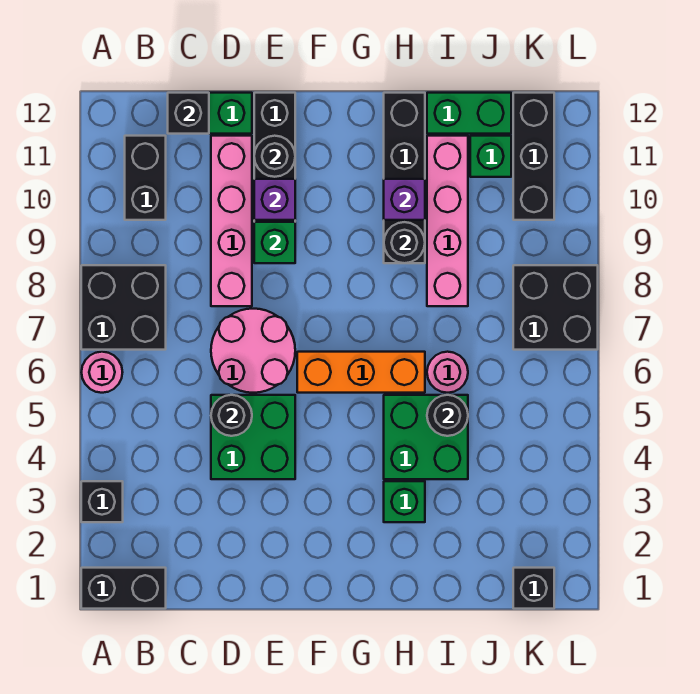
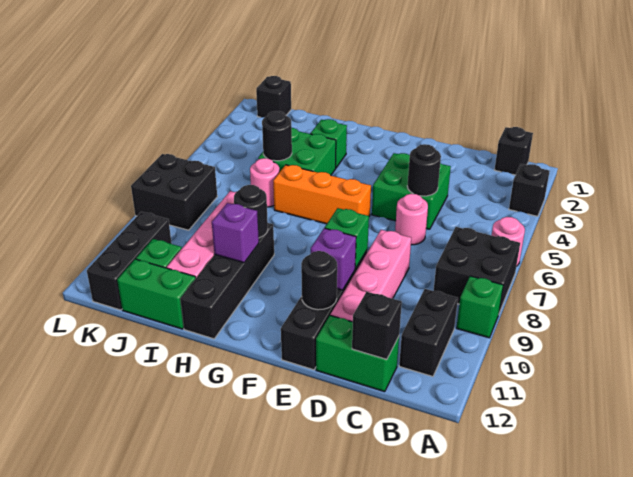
black 1x2 brick [81,568,166,609] -> black 1x1 brick [495,127,533,175]
none -> green 1x1 brick [456,276,503,338]
pink 2x2 round brick [211,309,295,393] -> pink 1x1 round brick [395,194,428,245]

